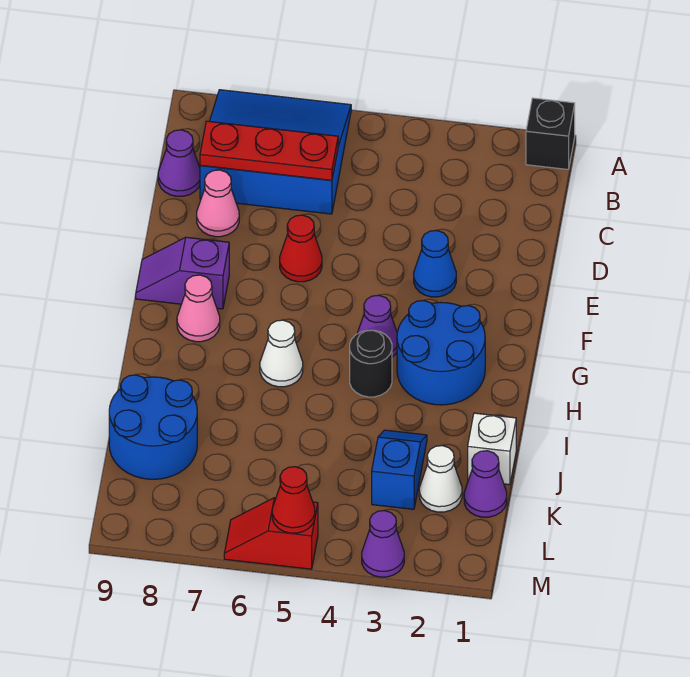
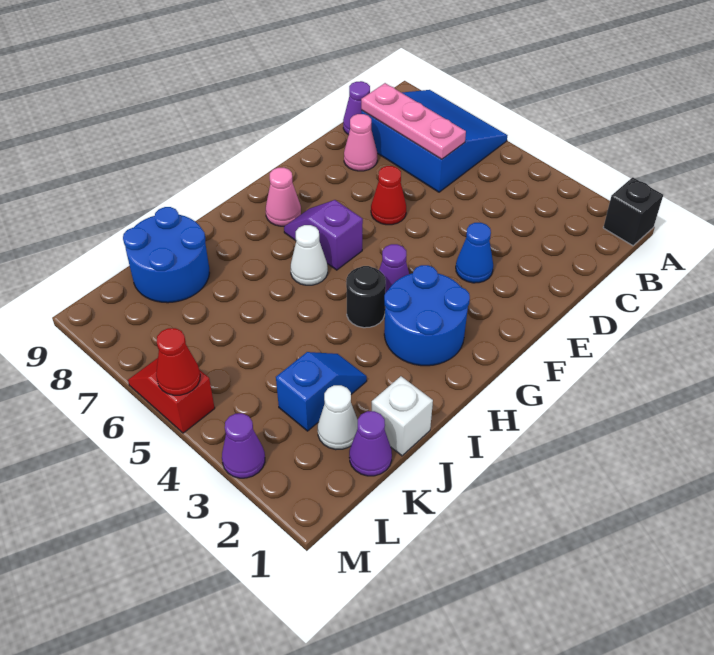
red 1x3 plate [200,121,338,180] -> pink 1x3 plate [361,83,466,159]
purple 1x2 slope [136,237,229,309] -> purple 1x2 slope moved to [284,200,363,270]

